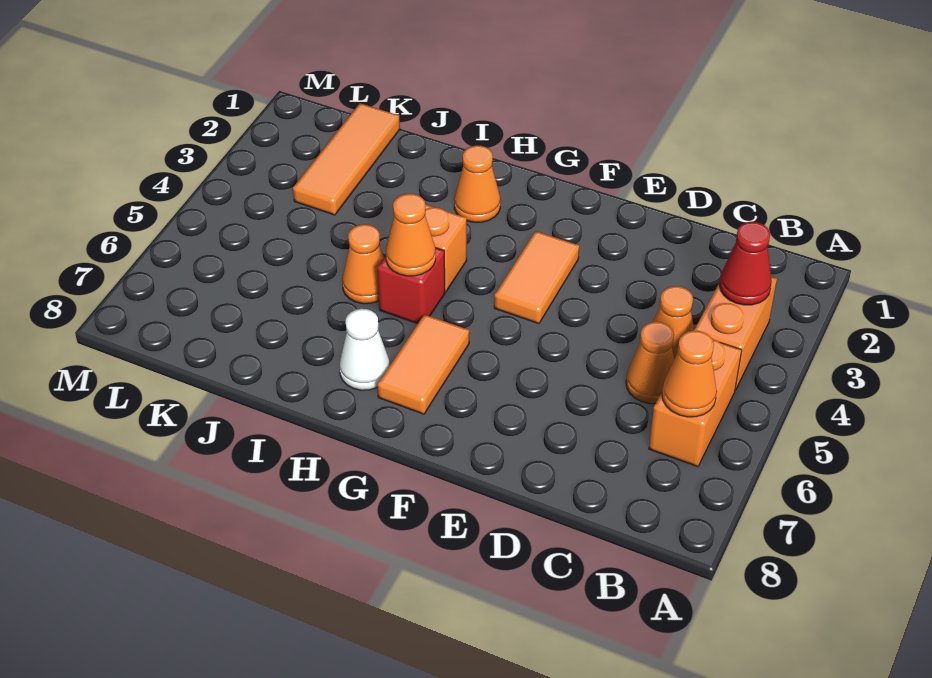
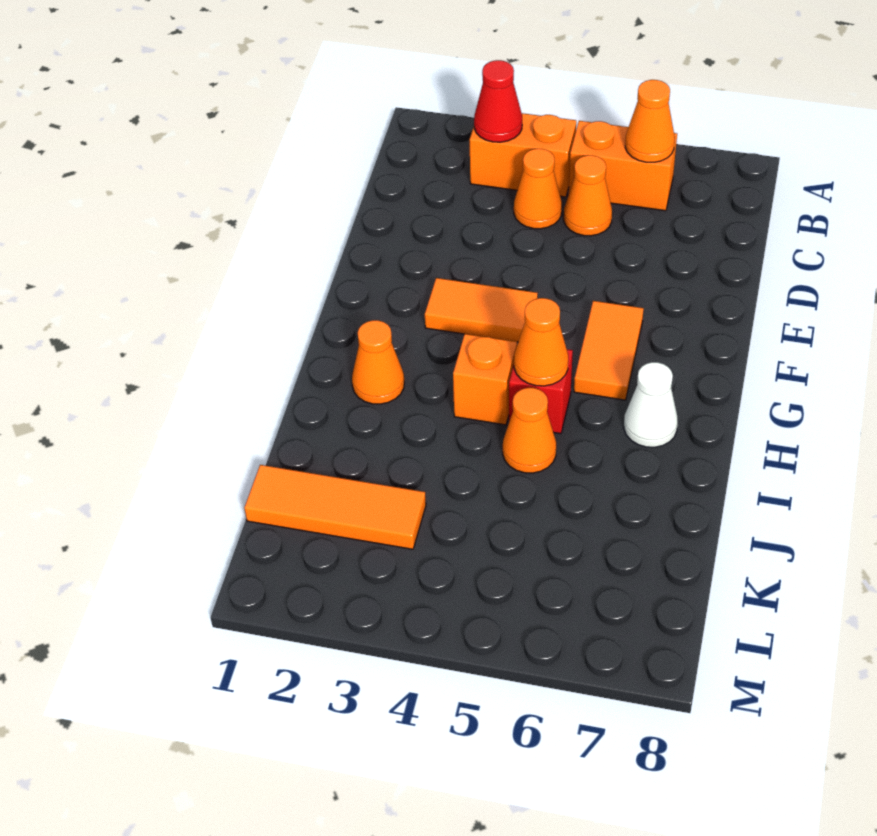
orange 1x2 tile [377,314,469,414] -> orange 1x2 tile turned to [574,301,644,400]

